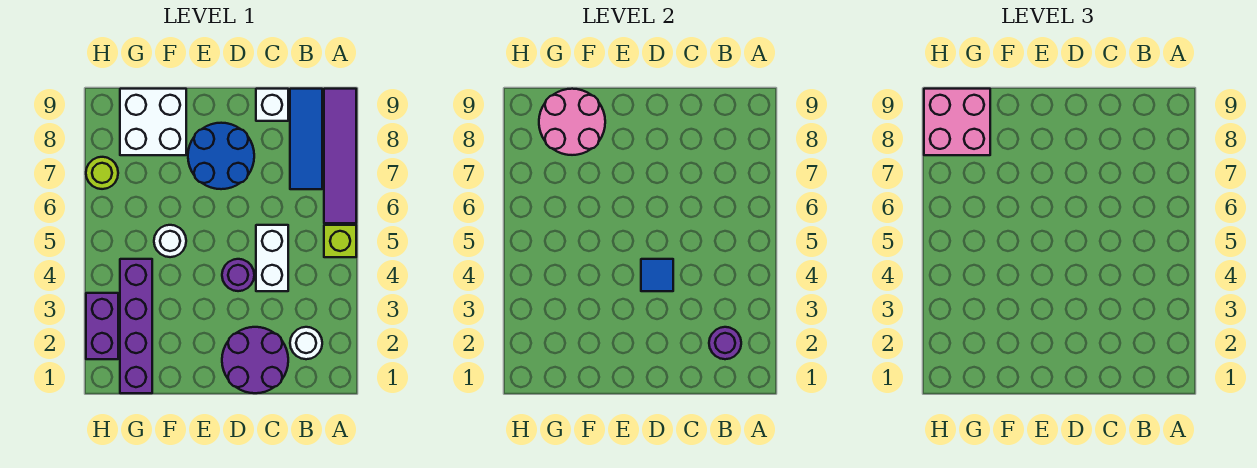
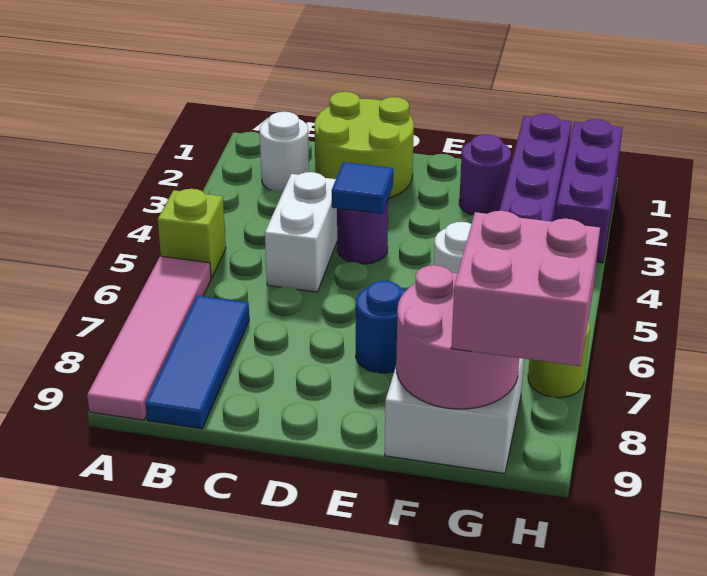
purple 1x4 tile [324,89,356,223] -> pink 1x4 tile [87,256,211,420]
purple 1x1 round brick [709,327,741,359] -> purple 1x1 round brick moved to [459,134,511,215]
purple 2x2 round brick [222,327,288,393] -> lime 2x2 round brick [315,92,414,198]
white 1x1 brick [256,89,288,121] -> none
blue 2x2 round brick [188,123,254,189] -> blue 1x1 round brick [356,281,405,373]
purple 1x2 brick [86,293,118,359] -> purple 1x3 brick [556,119,623,263]

